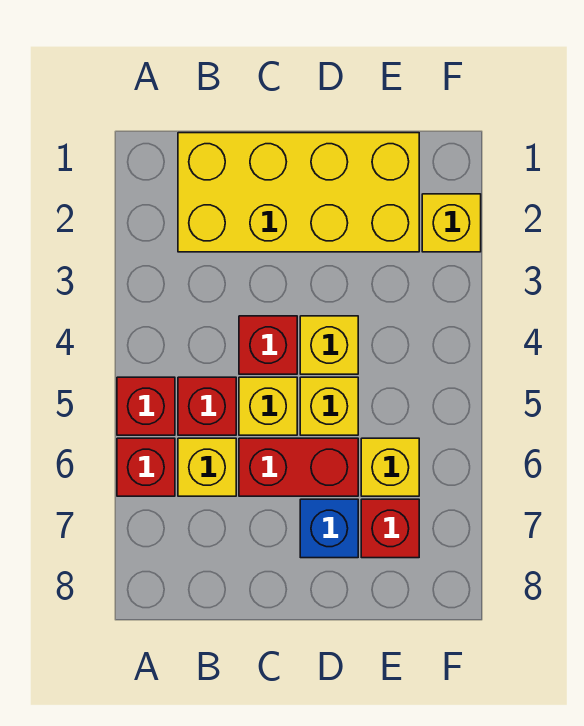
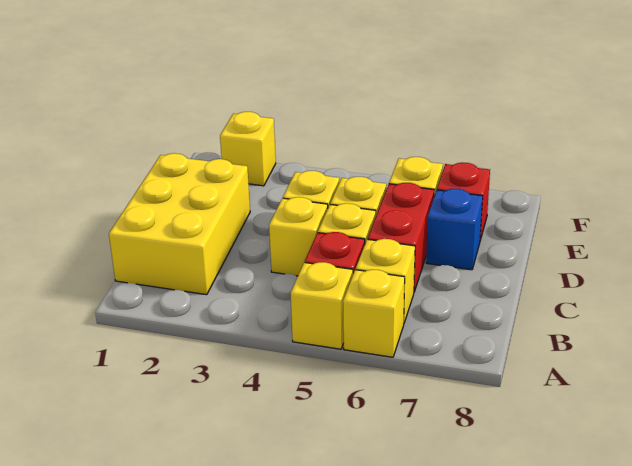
red 1x1 brick [117,377,175,435] -> yellow 1x1 brick [291,262,353,349]
red 1x1 brick [117,438,175,496] -> yellow 1x1 brick [343,270,405,357]
yellow 2x4 brick [178,133,419,252] -> yellow 2x3 brick [109,153,250,295]
red 1x1 brick [239,316,297,374] -> yellow 1x1 brick [269,197,328,276]

